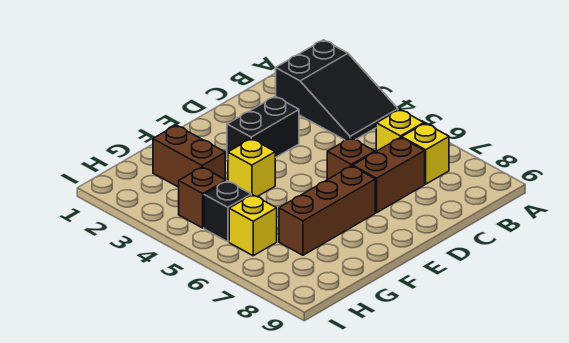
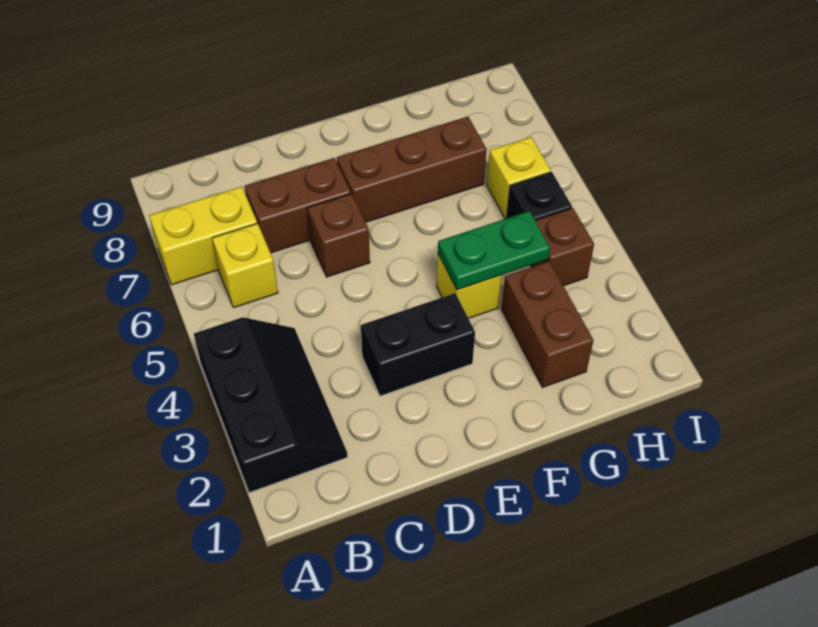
black 2x3 slope [276,40,398,140] -> black 2x3 slope turned to [194,317,347,493]
yellow 1x1 brick [402,123,449,184] -> yellow 1x2 brick [149,187,257,285]
none -> green 1x2 plate [438,211,550,290]

